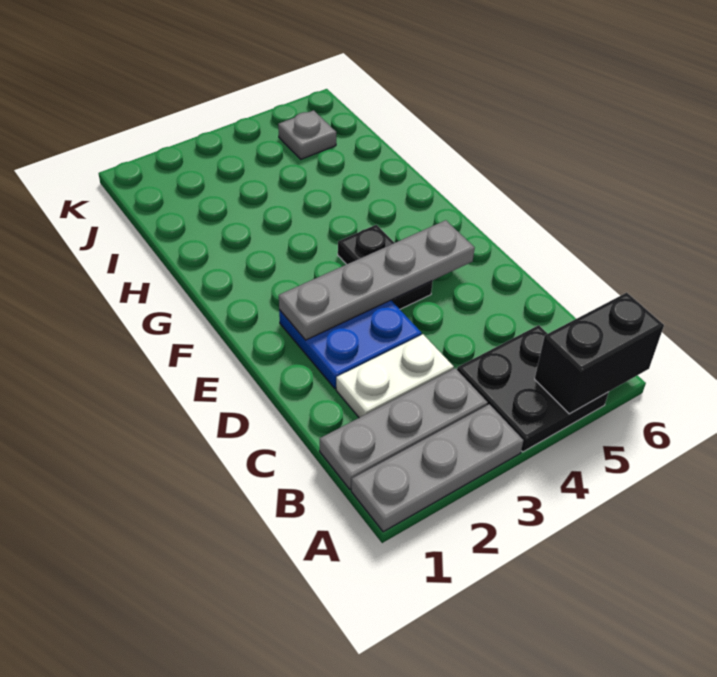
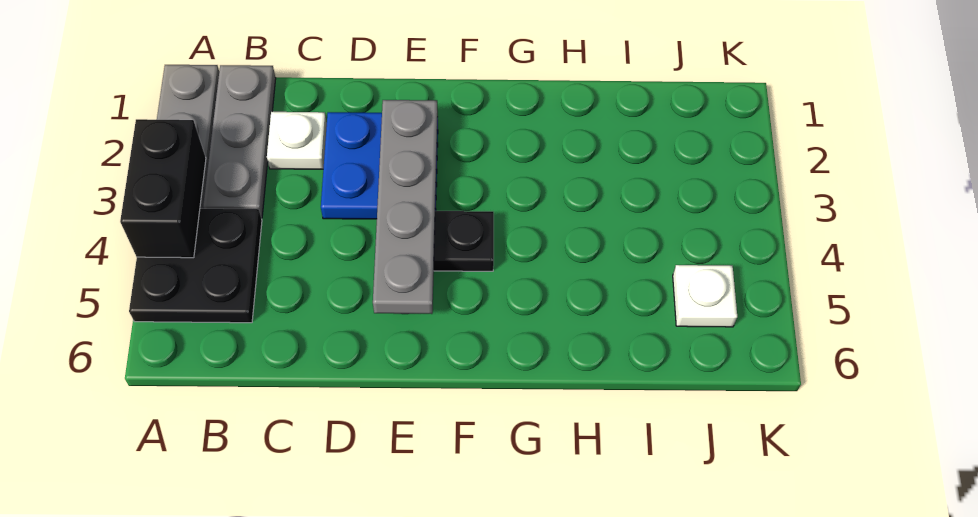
black 1x2 brick [535,293,664,414] -> black 1x2 brick moved to [120,119,206,258]
white 1x2 plate [336,334,454,418] -> white 1x1 plate [267,112,327,169]
grey 1x1 plate [278,110,336,159] -> white 1x1 plate [673,265,737,327]

